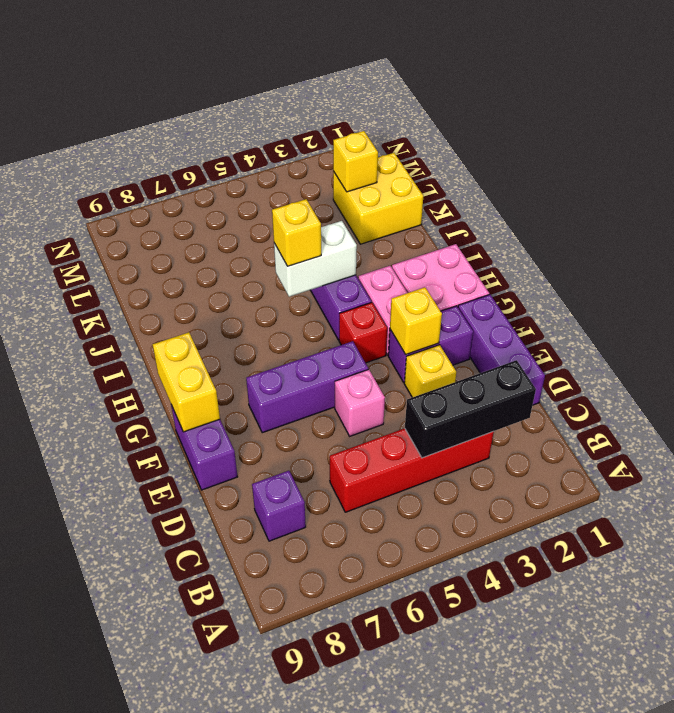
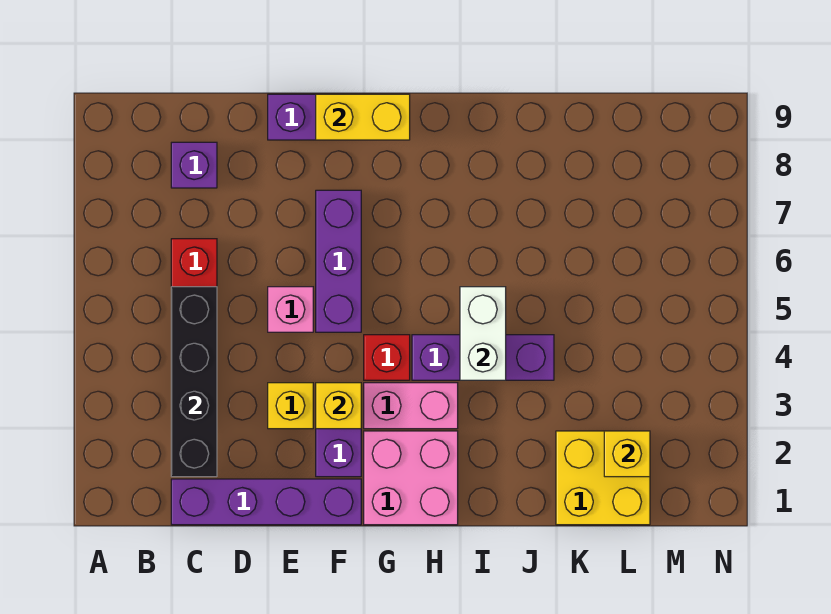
black 1x3 brick [405,360,536,458] -> black 1x4 brick [171,287,217,477]
purple 1x3 brick [458,294,545,405] -> purple 1x4 brick [171,479,361,525]
yellow 1x1 brick [272,199,321,266] -> none

